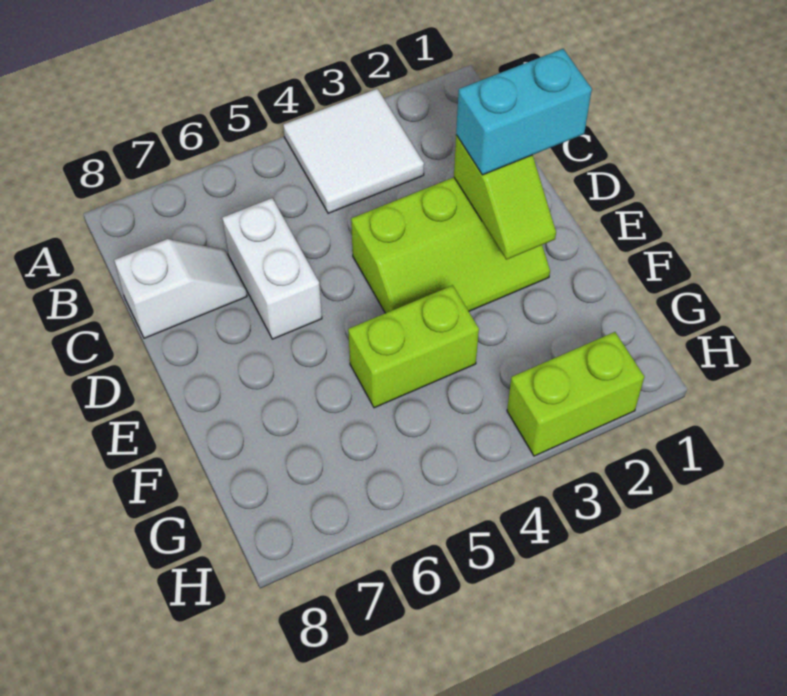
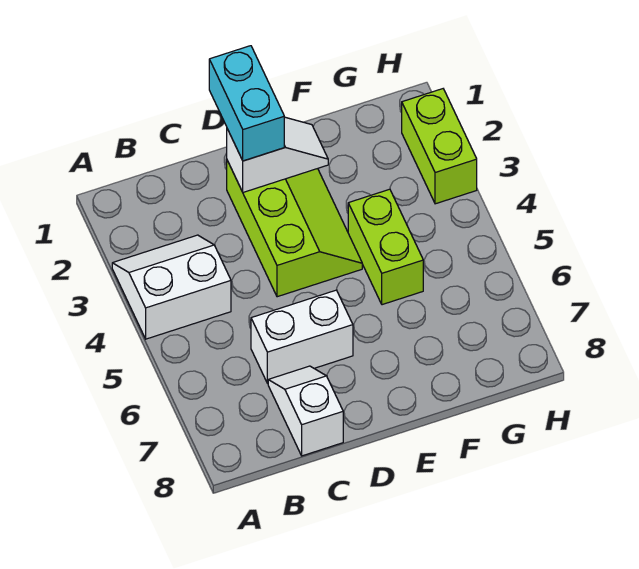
white 2x2 tile [283,89,424,213] -> white 2x2 slope [112,235,231,339]
lime 1x2 slope [454,135,556,260] -> white 1x2 slope [227,117,328,192]

